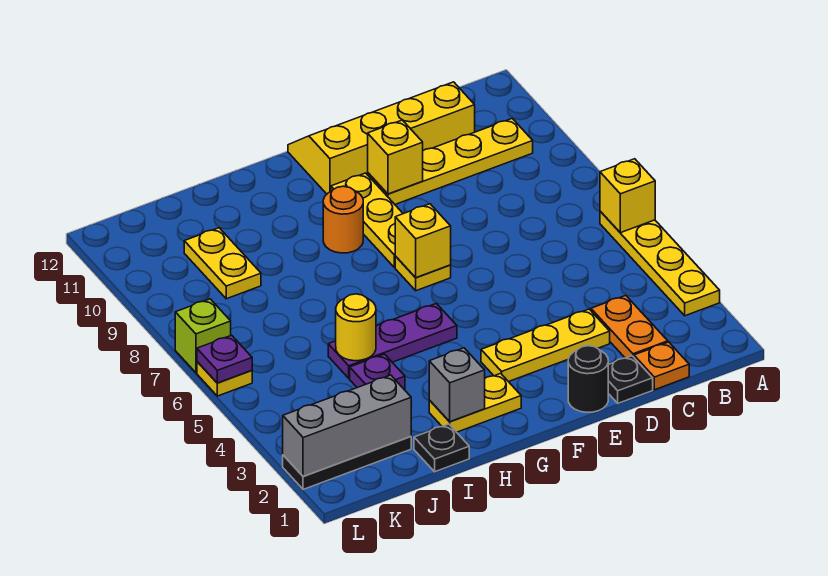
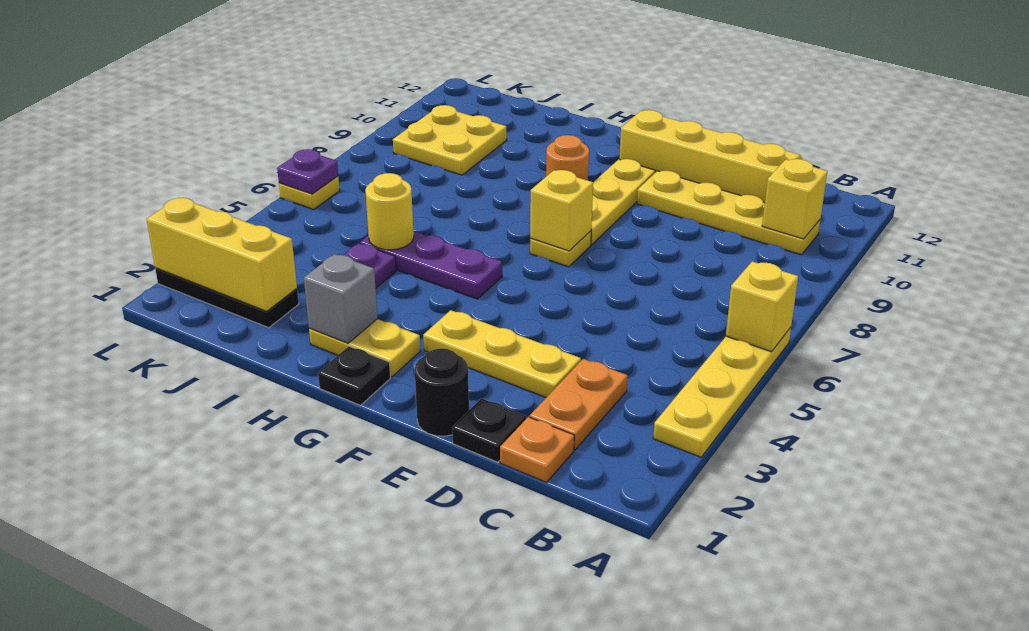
yellow 1x1 brick [368,120,423,194] -> yellow 1x1 brick moved to [762,159,827,239]
black 1x1 plate [414,424,469,472] -> black 1x1 plate moved to [318,346,390,405]
grey 1x3 brick [283,375,411,477] -> yellow 1x3 brick [147,198,297,311]
yellow 1x2 plate [184,228,261,299] -> yellow 2x2 plate [393,105,507,175]
lime 1x1 brick [175,299,231,373] -> none

